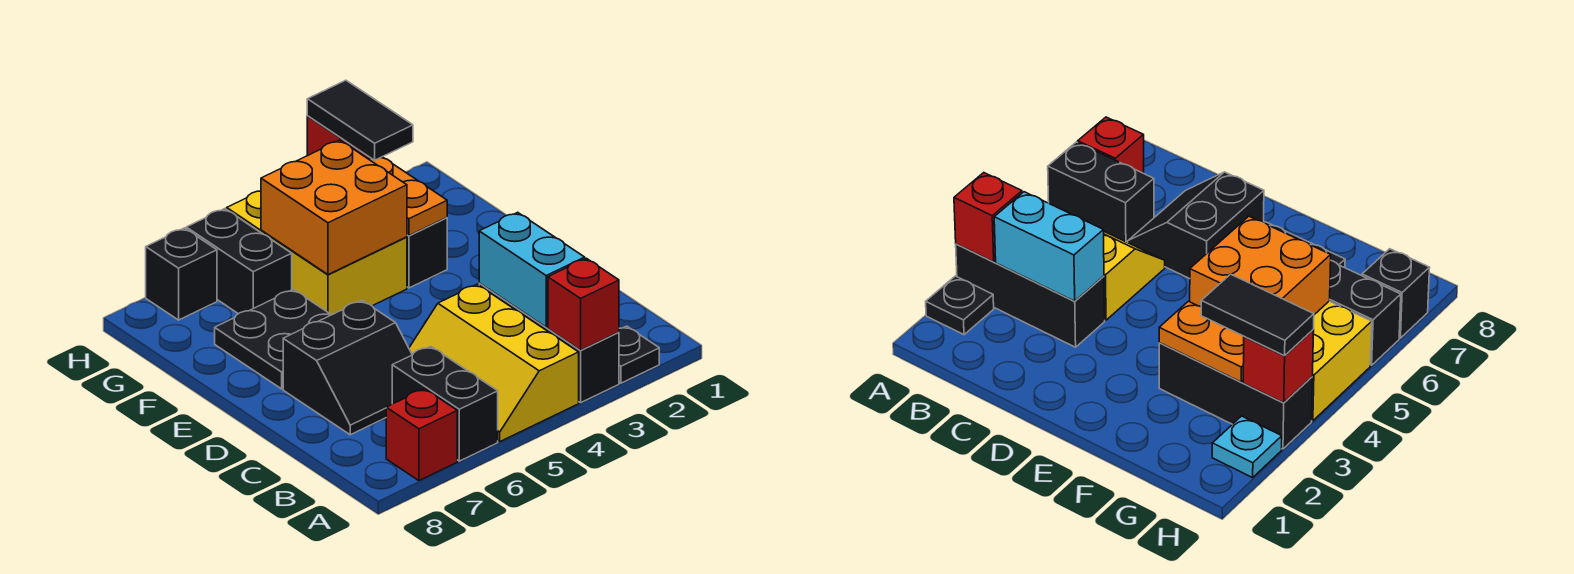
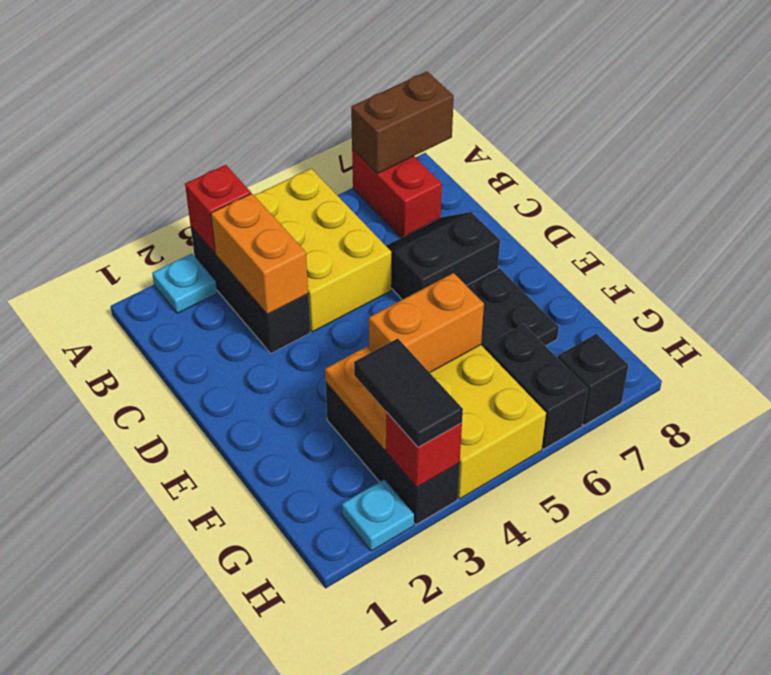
black 1x1 plate [619,326,659,383] -> cyan 1x1 plate [152,254,217,313]
yellow 2x3 slope [409,284,579,441] -> yellow 2x3 brick [254,169,391,332]
black 1x2 brick [392,346,498,461] -> none
red 1x1 brick [386,389,457,481] -> red 1x2 brick [352,149,442,238]
none -> brown 1x2 brick [351,71,454,174]
cyan 1x2 brick [479,212,585,327] -> orange 1x2 brick [211,194,308,314]
orange 2x2 brick [261,140,407,275] -> orange 1x2 brick [369,273,484,373]

